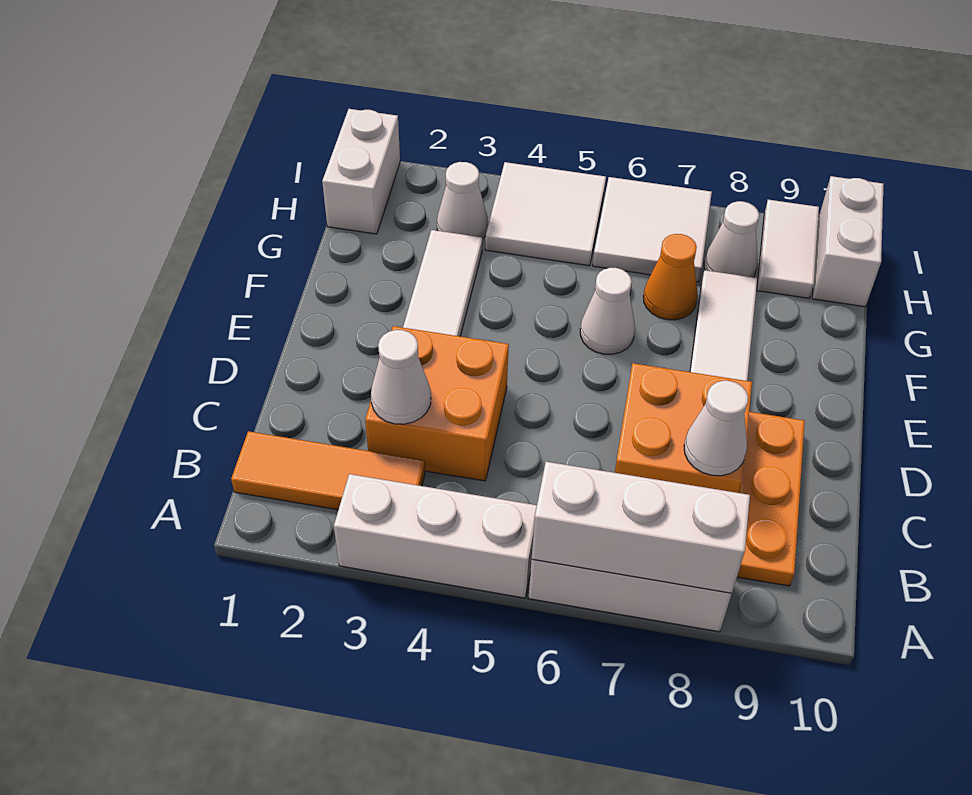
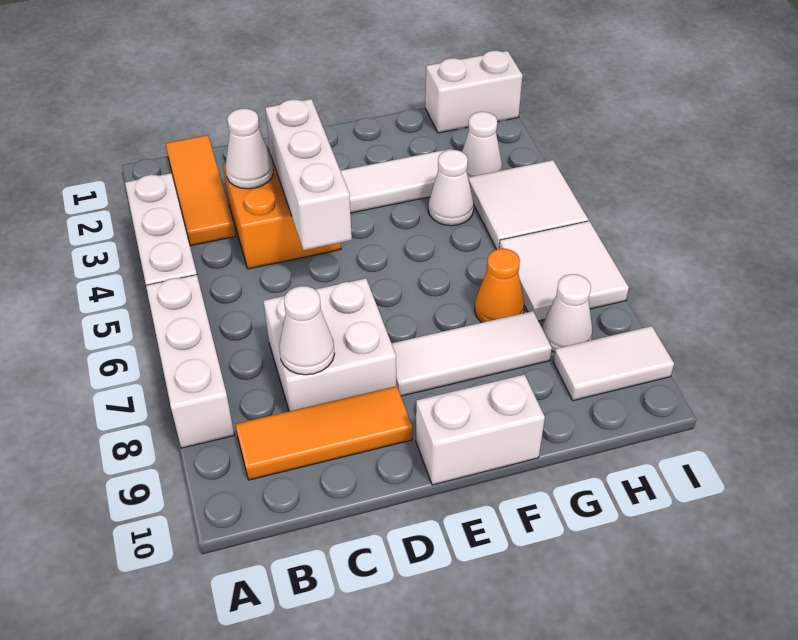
white 1x3 brick [532,462,750,594] -> white 1x3 brick moved to [265,99,352,250]
orange 1x3 plate [737,412,805,586] -> orange 1x3 tile [235,386,413,480]
orange 2x2 brick [615,363,752,493] -> white 2x2 brick [263,278,396,411]
white 1x1 cone [580,268,635,354] -> white 1x1 cone moved to [428,150,474,226]
white 1x2 brick [812,176,884,307] -> white 1x2 brick moved to [416,375,545,485]

